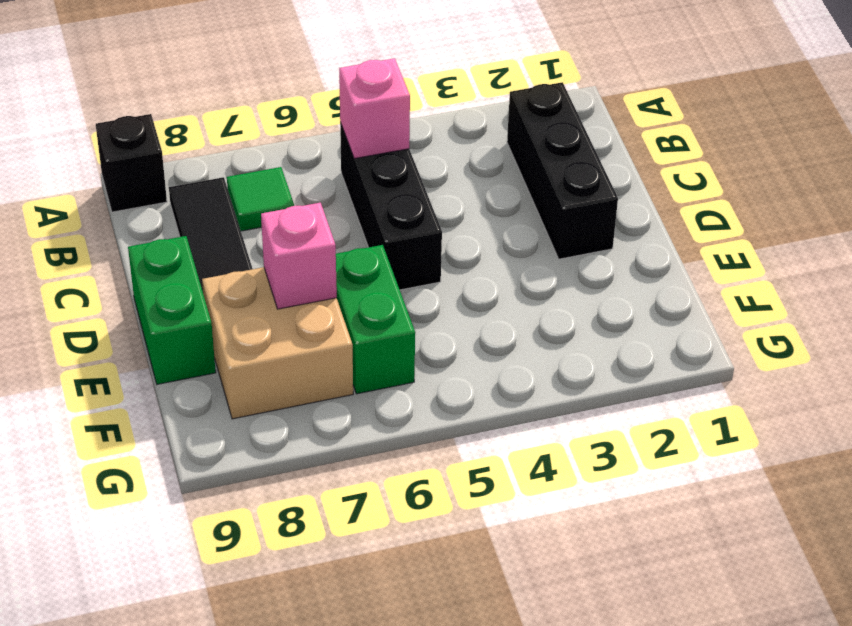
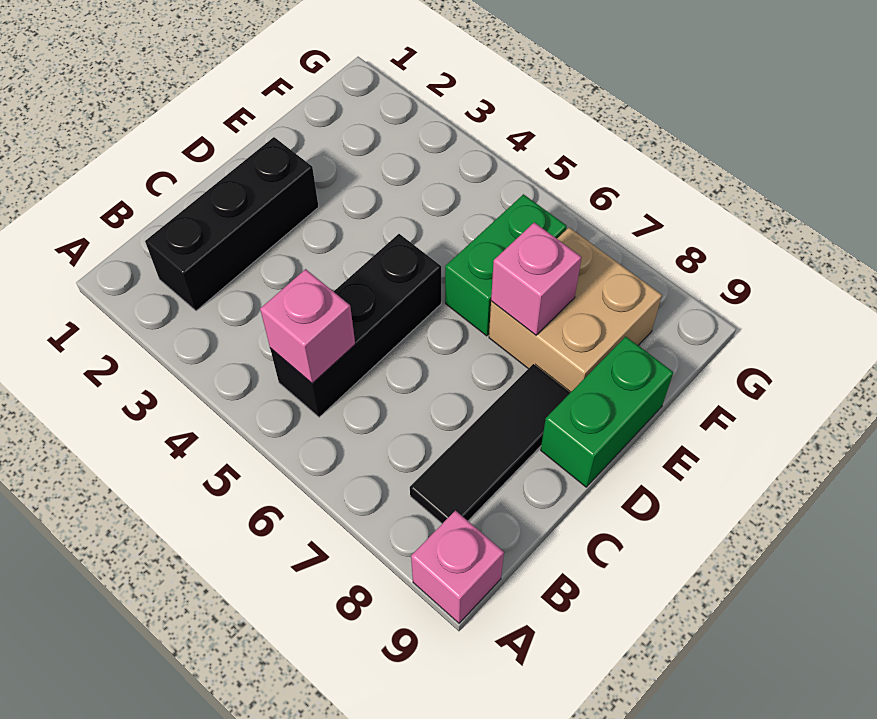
black 1x1 brick [96,114,167,212] -> pink 1x1 brick [411,511,504,623]
green 1x1 tile [227,167,294,231] -> none

